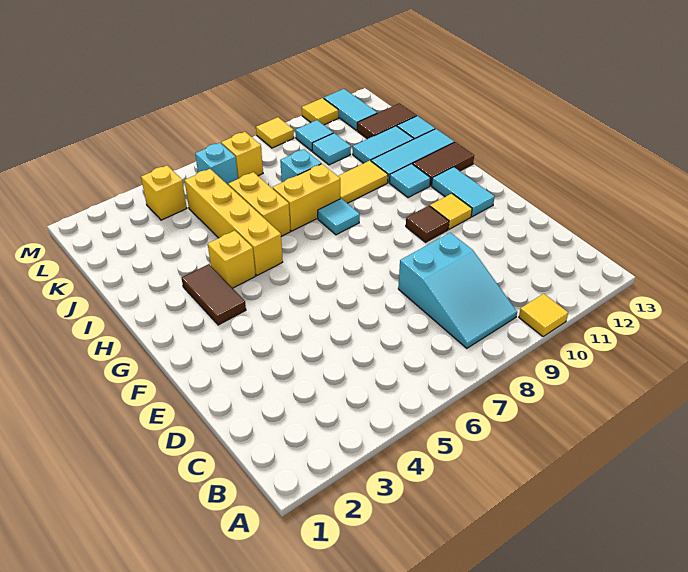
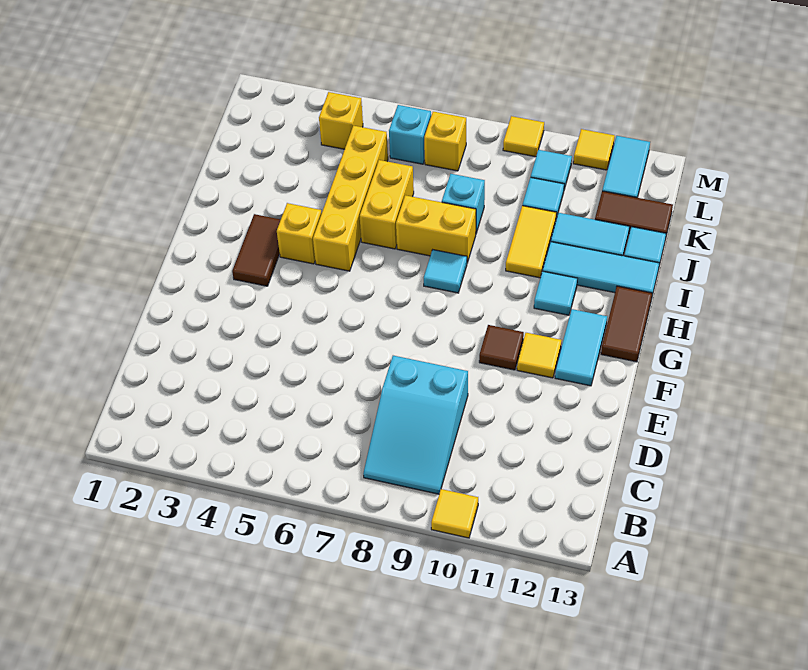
brown 1x2 tile [413,142,474,186] -> brown 1x2 tile turned to [601,286,652,362]
yellow 1x2 tile [338,161,388,203] -> yellow 1x2 tile turned to [506,206,556,278]

